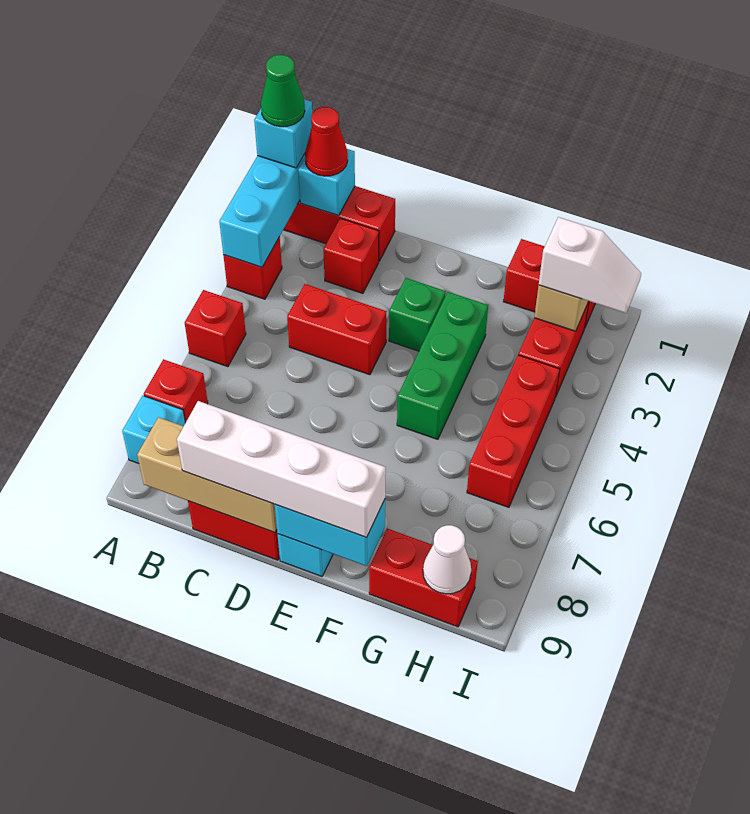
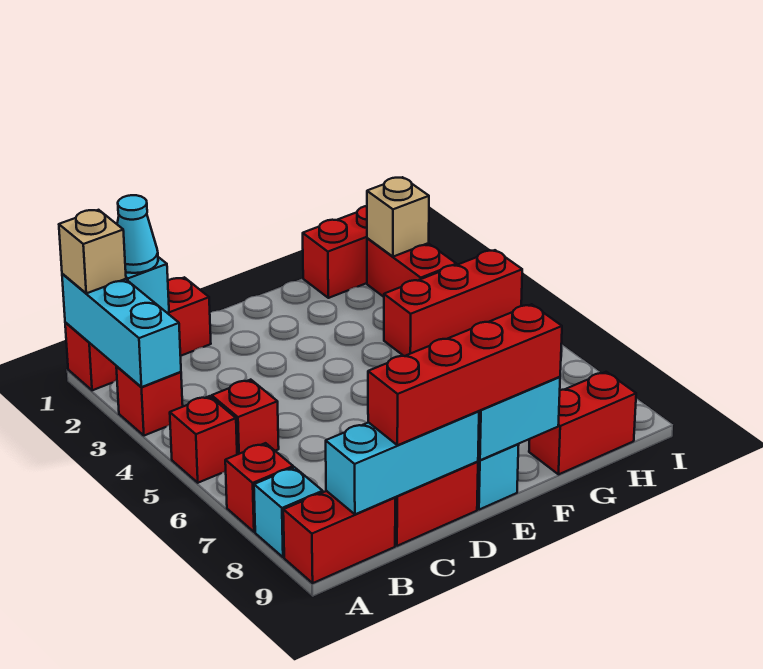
cyan 1x1 brick [254,99,312,168] -> tan 1x1 brick [59,210,126,293]
green 1x1 cone [261,55,305,127] -> none
red 1x1 cone [305,107,348,176] -> cyan 1x1 cone [117,195,158,273]
tan 1x3 brick [137,417,277,532] -> cyan 1x3 brick [326,411,479,514]
red 1x1 brick [323,218,379,293] -> red 1x1 brick moved to [212,380,279,455]
red 1x2 brick [287,284,387,375] -> red 1x2 brick moved to [283,491,395,583]
white 1x4 brick [177,401,386,537] -> red 1x4 brick [368,304,562,445]
green 1x1 brick [389,278,446,351] -> none
green 1x3 brick [397,292,488,439] -> none
white 1x2 slope [539,217,641,313] -> none
red 1x3 brick [467,355,560,507] -> red 1x3 brick turned to [384,250,522,356]
white 1x1 cone [423,525,471,594] -> none

